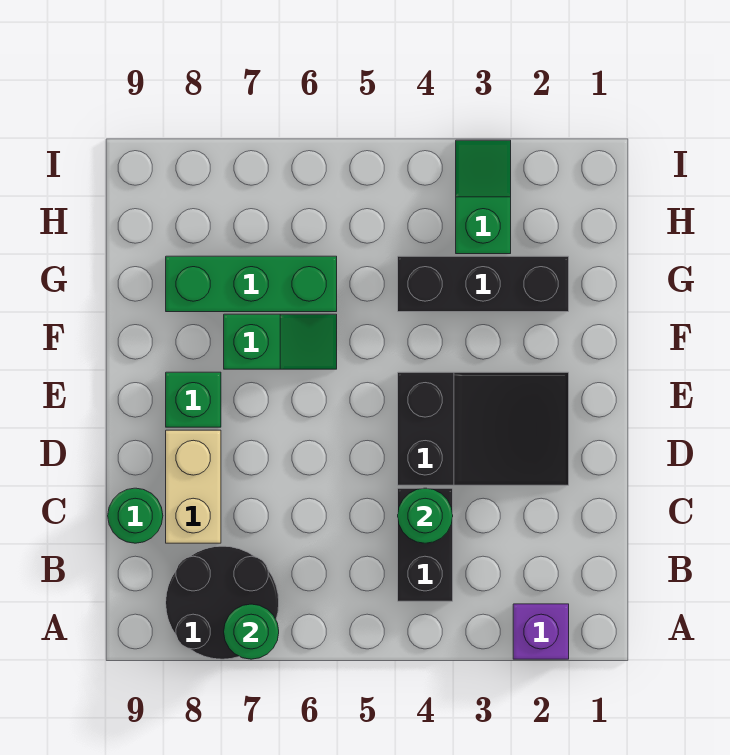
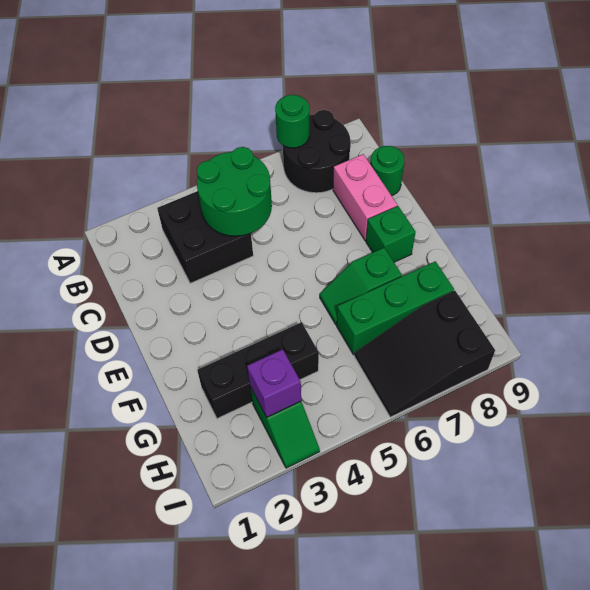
purple 1x1 brick [513,604,569,659] -> purple 1x1 brick moved to [247,349,301,417]
black 1x2 brick [398,488,453,601] -> black 2x2 brick [157,191,253,283]
green 1x1 round brick [398,488,453,543] -> green 2x2 round brick [197,147,272,236]
tan 1x2 brick [166,430,221,543] -> pink 1x2 brick [333,154,397,241]
black 2x3 slope [398,372,569,485] -> black 2x3 slope moved to [354,291,495,417]

